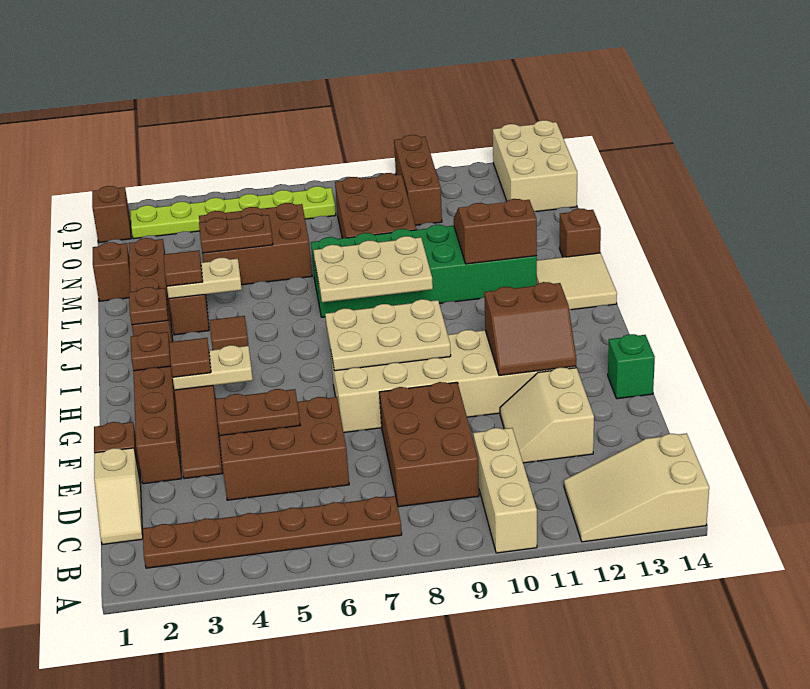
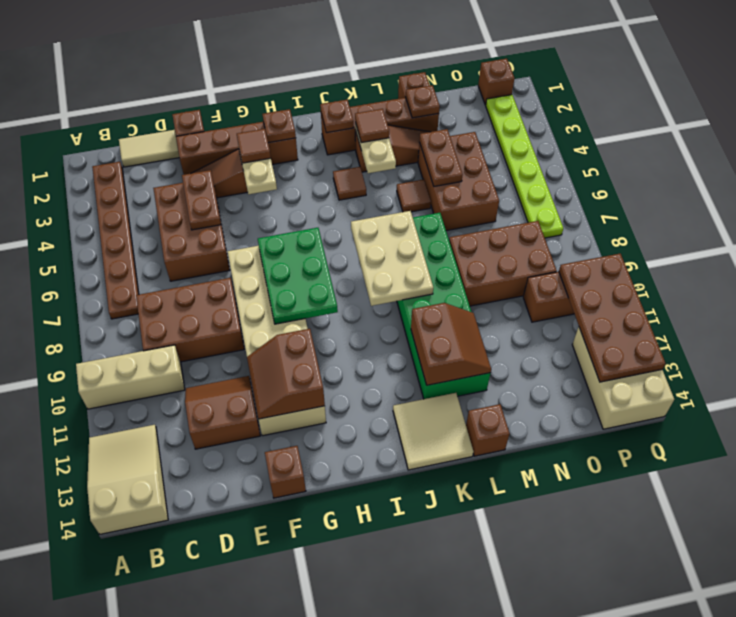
tan 1x2 slope [94,448,143,545] -> tan 1x2 tile [119,130,179,167]
tan 2x2 slope [500,367,594,463] -> brown 2x2 slope [185,376,260,449]
green 1x1 brick [608,334,655,399] -> brown 1x1 brick [265,446,306,498]
tan 2x3 plate [325,299,451,371] -> green 2x3 plate [258,228,338,324]
none -> brown 1x1 tile [397,180,431,212]
none -> brown 1x1 plate [405,85,440,118]
tan 2x3 brick [493,120,577,212] -> tan 2x3 brick turned to [572,327,674,429]
none -> brown 2x4 plate [559,254,665,382]

